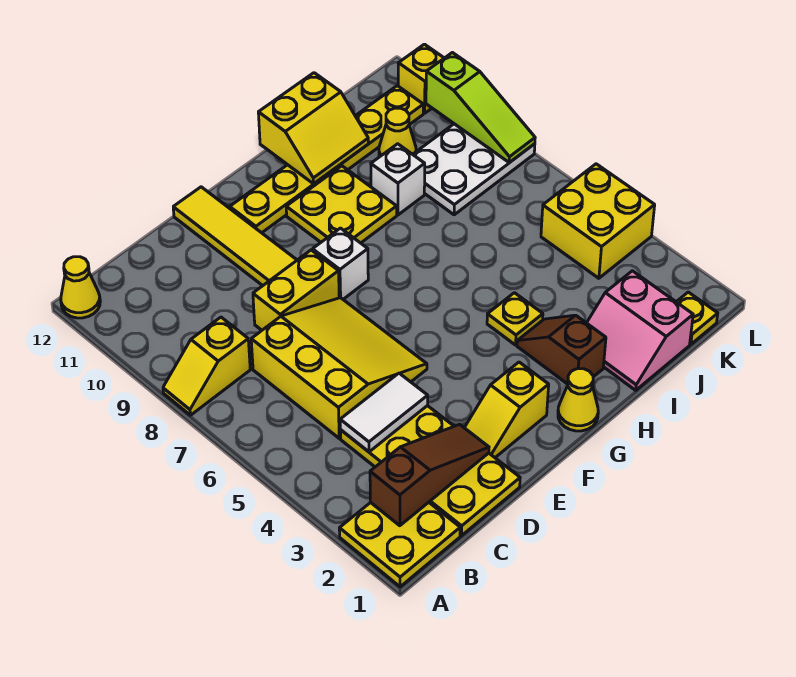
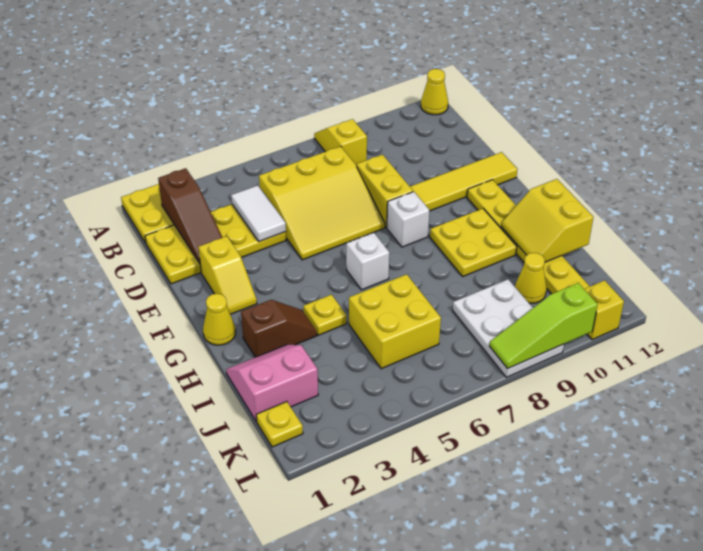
yellow 1x2 slope [465,362,549,457] -> yellow 1x2 slope turned to [198,236,257,314]
white 1x1 brick [371,144,425,215] -> white 1x1 brick moved to [346,233,389,290]
yellow 2x2 brick [541,164,655,278] -> yellow 2x2 brick moved to [349,274,441,369]

